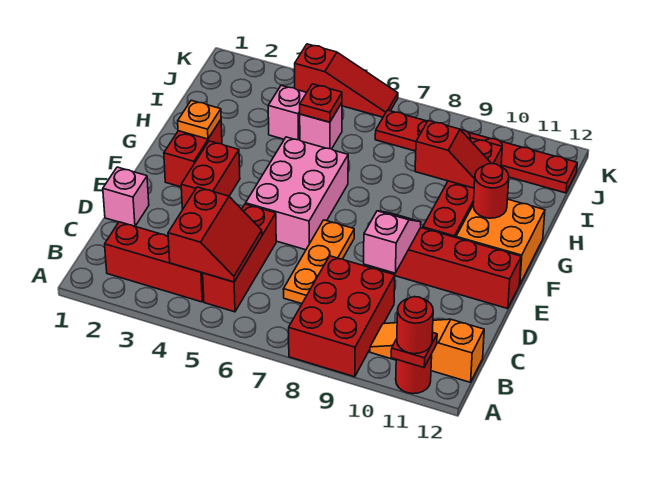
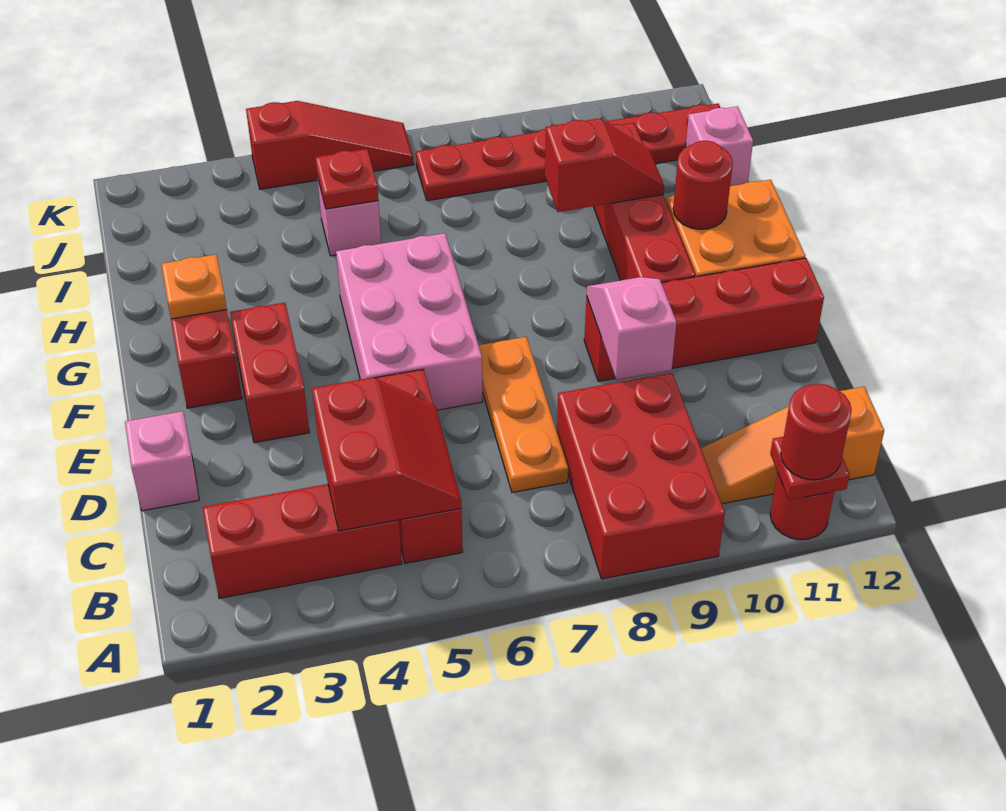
pink 1x1 brick [268,85,307,140] -> pink 1x1 brick moved to [686,106,753,186]

